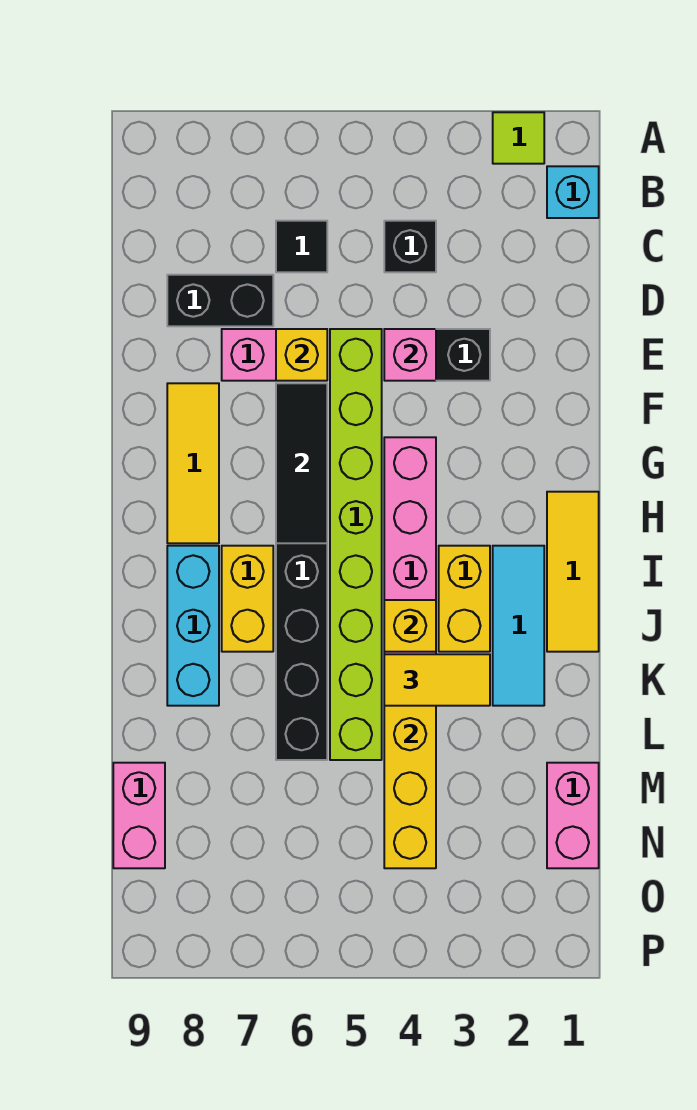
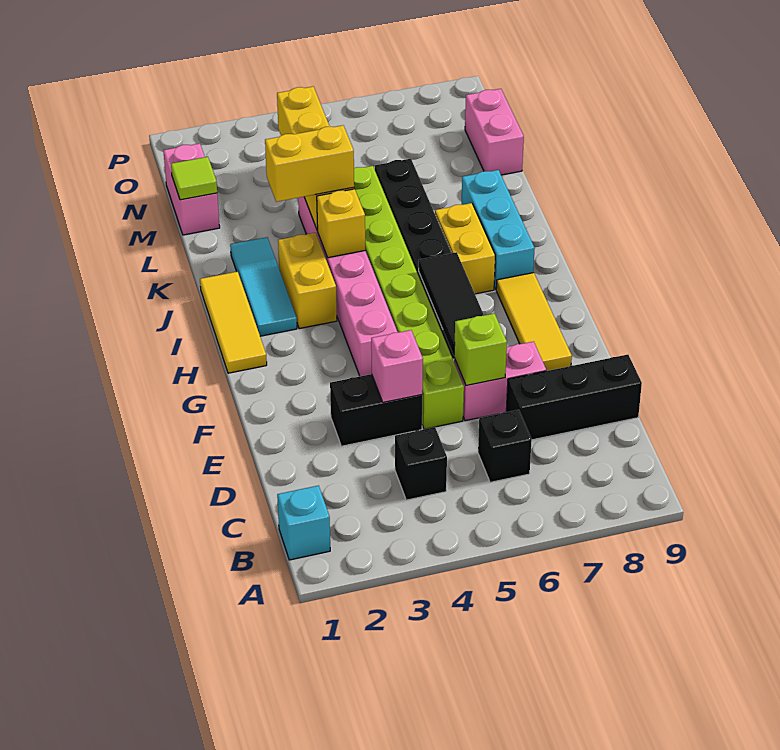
lime 1x1 tile [493,112,544,164] -> lime 1x1 tile moved to [171,157,217,200]
black 1x1 tile [276,221,327,272] -> black 1x1 brick [478,410,532,482]
black 1x2 brick [167,275,273,326] -> black 1x3 brick [506,355,642,440]
yellow 1x1 brick [276,329,327,381] -> lime 1x1 brick [454,313,507,386]
yellow 1x2 tile [384,654,490,706] -> yellow 1x2 brick [265,125,354,202]

